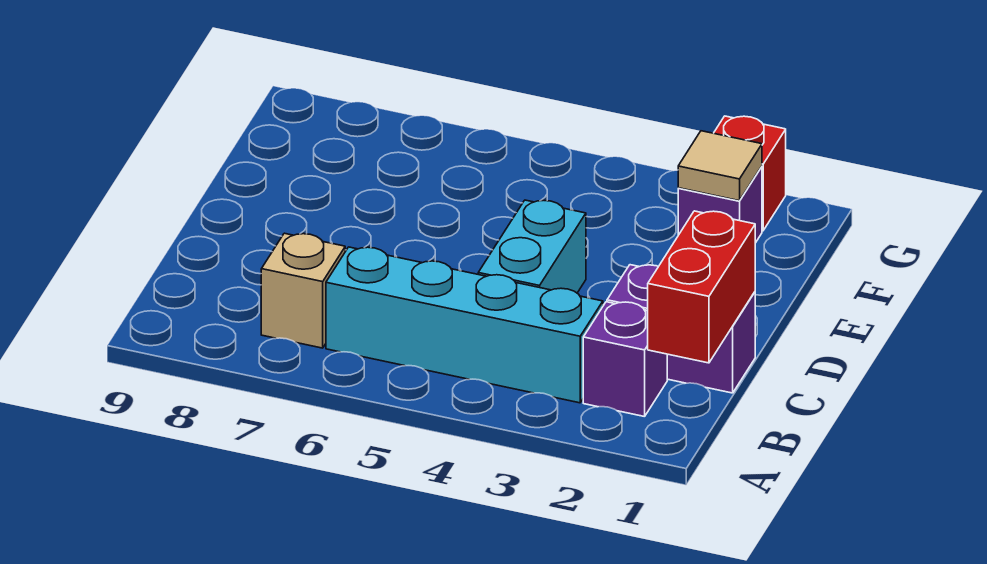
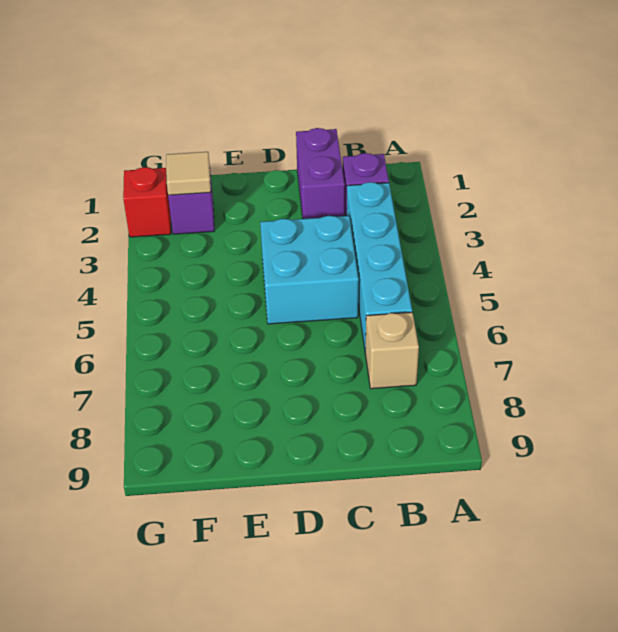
red 1x2 brick [648,211,755,363] -> none
cyan 1x2 brick [478,200,586,293] -> cyan 2x2 brick [260,216,359,324]

